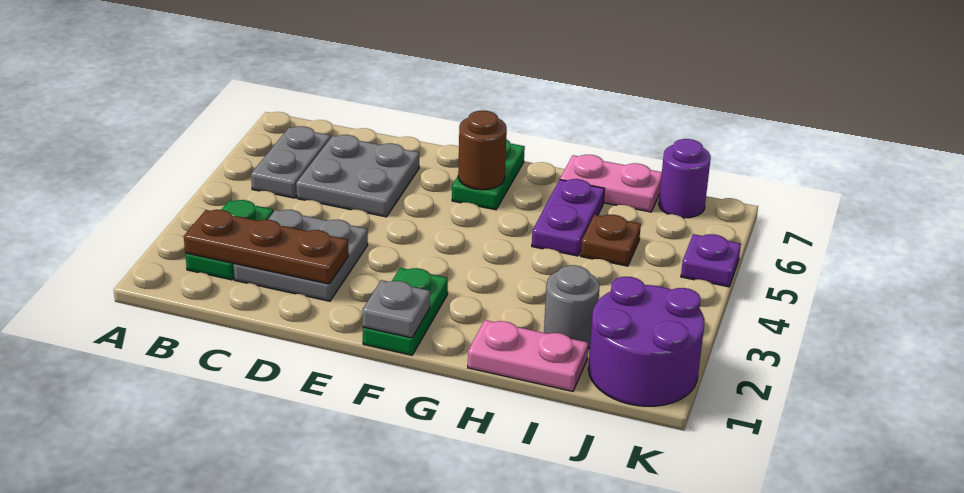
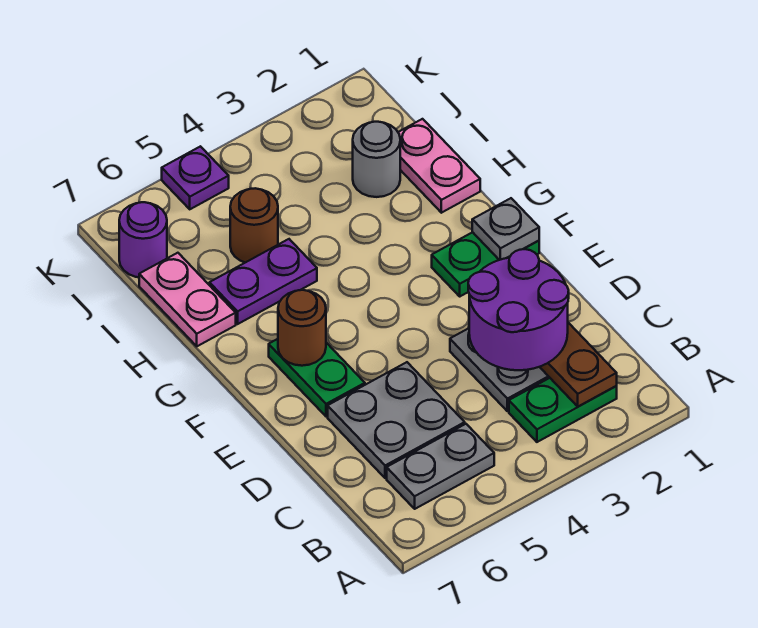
green 1x2 plate [452,139,525,210] -> green 1x2 plate turned to [269,339,365,417]
brown 1x1 plate [581,215,641,266] -> brown 1x1 round brick [230,188,278,263]
purple 2x2 round brick [588,277,704,406] -> purple 2x2 round brick moved to [468,249,569,370]

